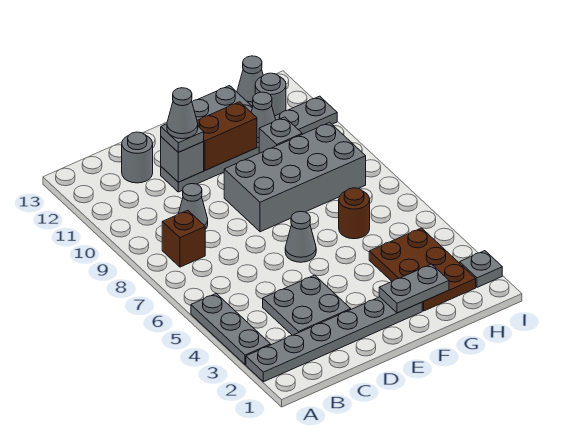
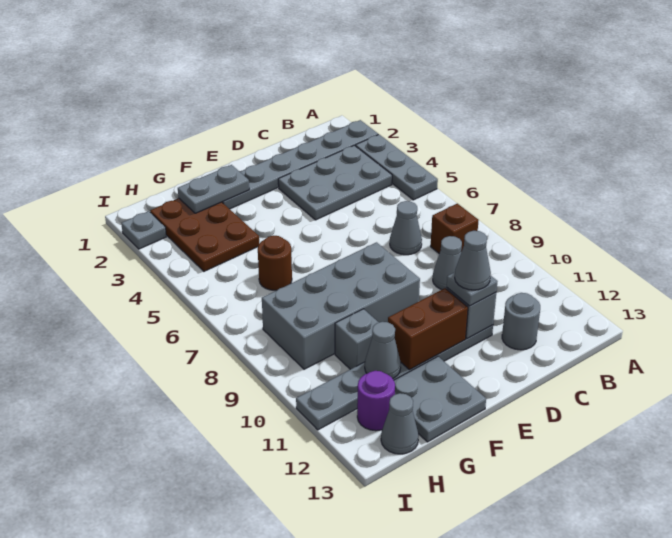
grey 2x2 plate [263,275,351,335] -> grey 2x3 plate [278,145,392,220]
grey 1x1 cone [285,211,316,262] -> grey 1x1 cone moved to [390,201,422,255]
grey 1x1 round brick [255,73,286,116] -> purple 1x1 round brick [357,371,395,431]

